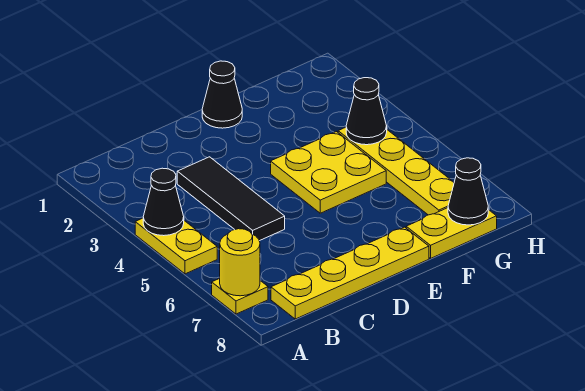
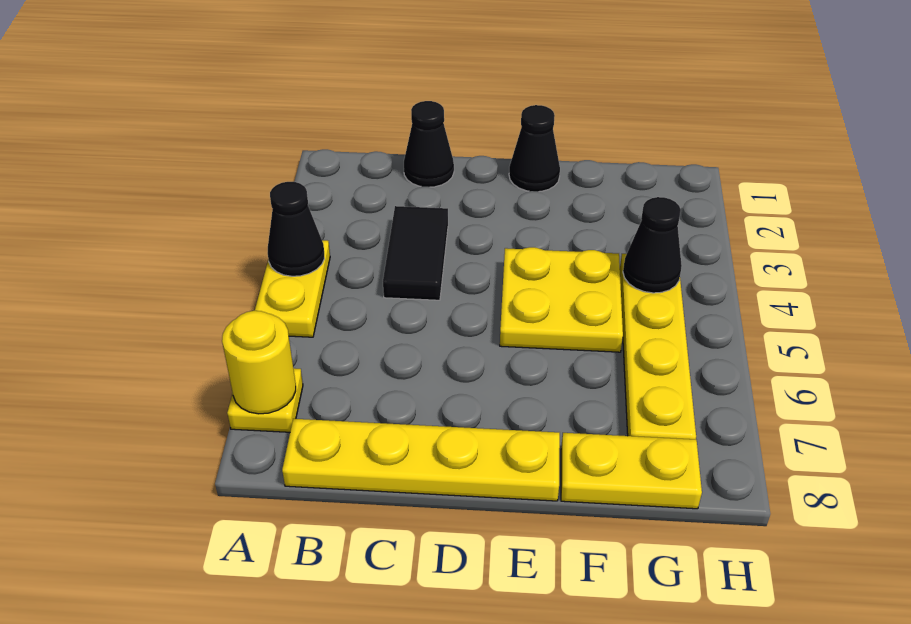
black 1x3 tile [177,157,285,241] -> black 1x2 tile [383,206,448,300]
black 1x1 cone [448,158,488,225] -> black 1x1 cone moved to [404,101,454,187]

